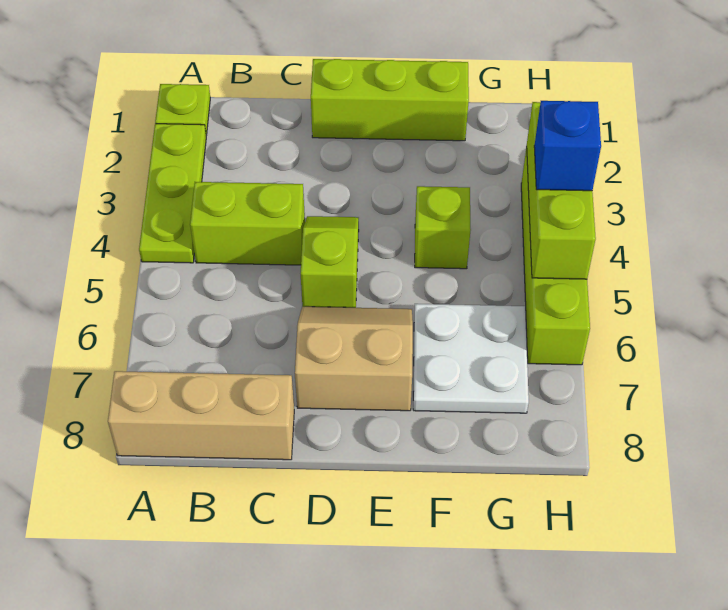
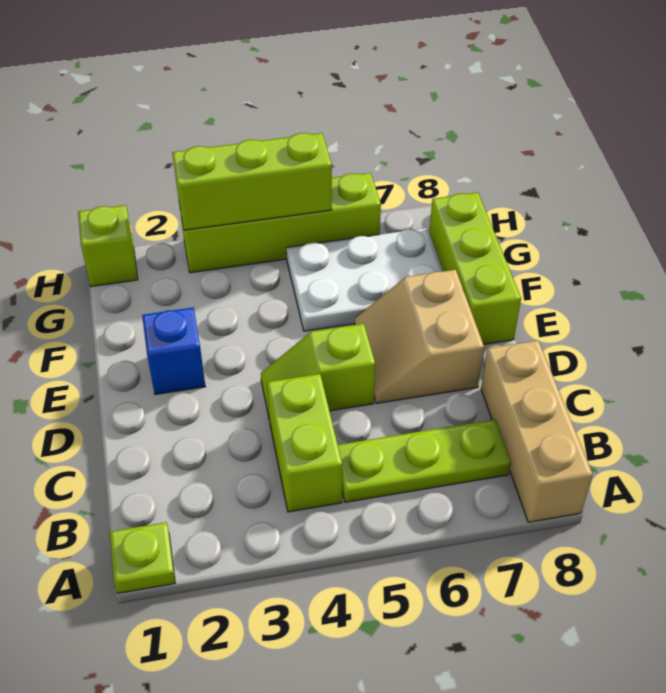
lime 1x3 plate [139,124,206,263] -> lime 1x3 plate moved to [338,419,511,502]
lime 1x3 brick [311,59,469,141] -> lime 1x3 brick moved to [429,193,521,344]
lime 1x1 brick [415,186,471,269] -> lime 1x1 brick moved to [78,205,138,287]
white 2x2 plate [413,304,529,413] -> white 2x3 plate [286,228,443,331]
blue 1x1 brick [534,101,601,191] -> blue 1x1 brick moved to [142,307,205,395]

